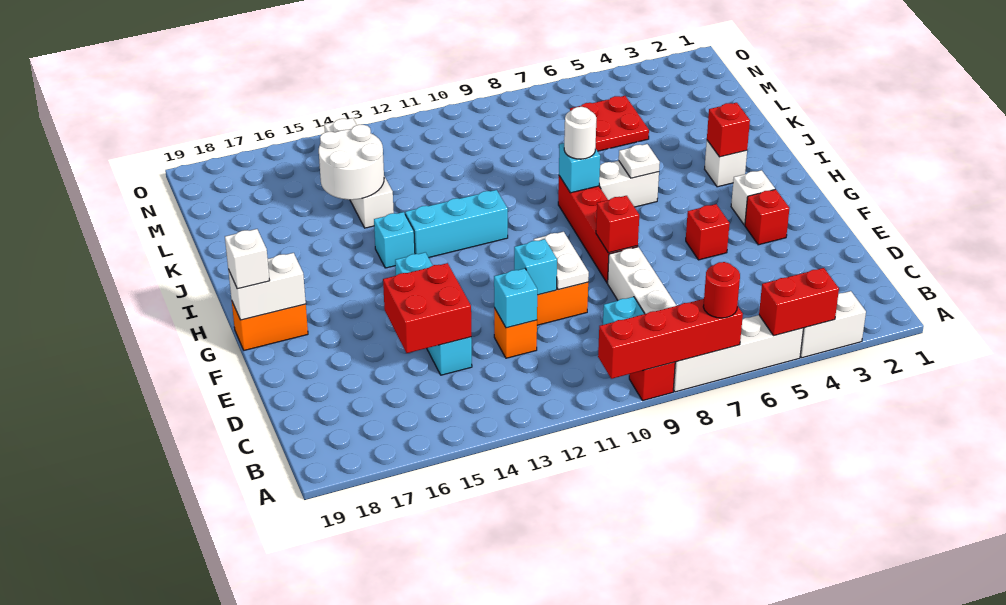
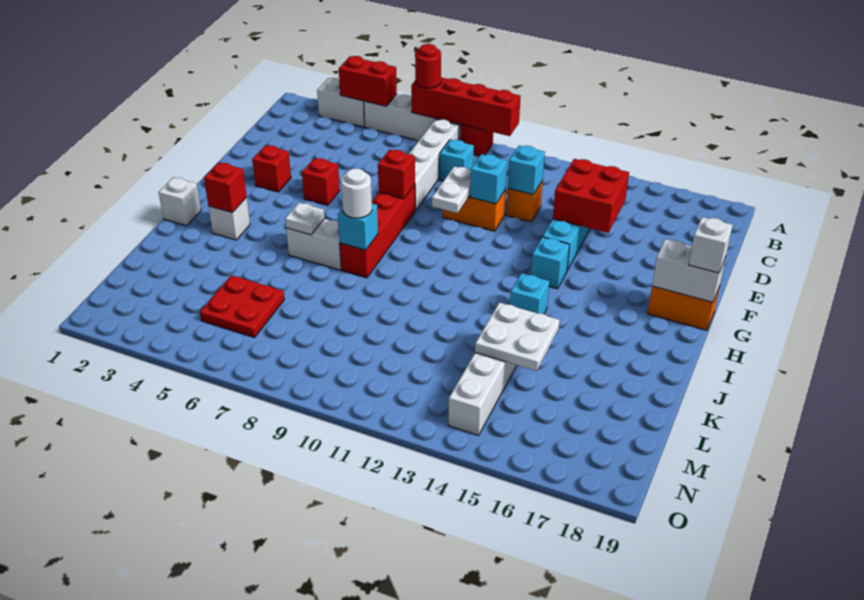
white 1x1 brick [731,170,775,225] -> white 1x1 brick moved to [159,177,201,226]
cyan 1x3 brick [405,190,508,258] -> none
white 2x2 round brick [319,125,384,200] -> white 2x2 plate [475,302,560,371]

